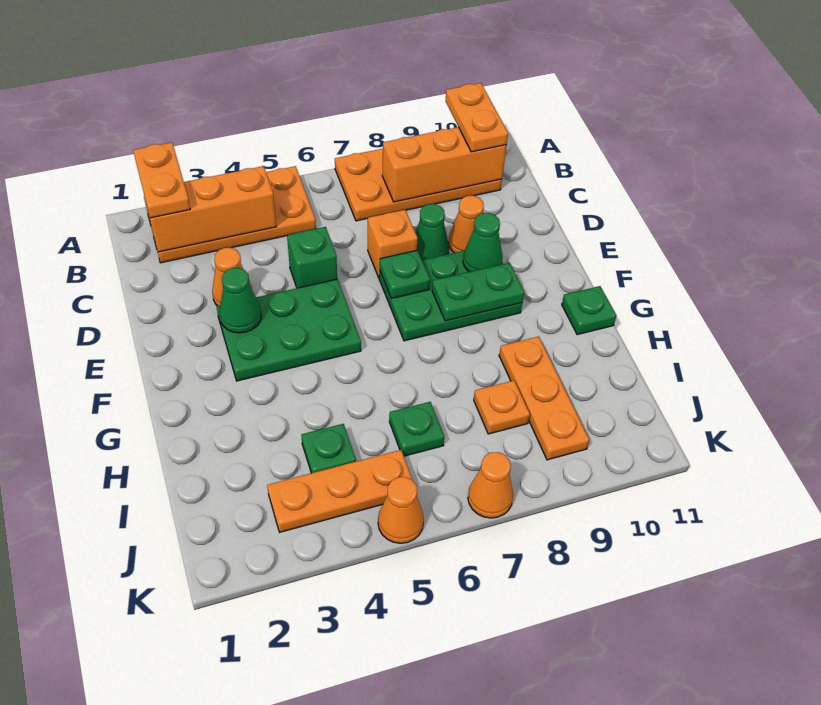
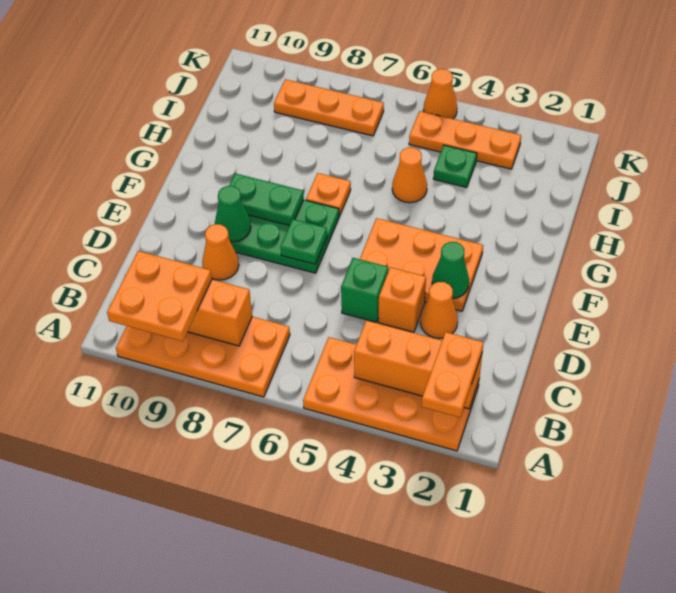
orange 1x2 plate [446,83,508,152] -> orange 2x2 plate [107,251,212,341]
orange 1x1 brick [368,210,418,278] -> orange 1x1 brick moved to [379,267,426,332]
green 1x1 cone [415,204,449,260] -> none
green 2x3 plate [217,279,361,381] -> orange 2x3 plate [360,218,483,311]
green 1x1 plate [562,286,616,335] -> none
orange 1x3 plate [499,337,590,460] -> orange 1x3 plate turned to [274,79,384,136]
green 1x1 plate [389,402,444,456] -> none
orange 1x1 plate [474,381,530,434] -> orange 1x1 plate moved to [306,173,351,216]
orange 1x1 cone [468,452,513,518] -> orange 1x1 cone moved to [392,147,427,203]

